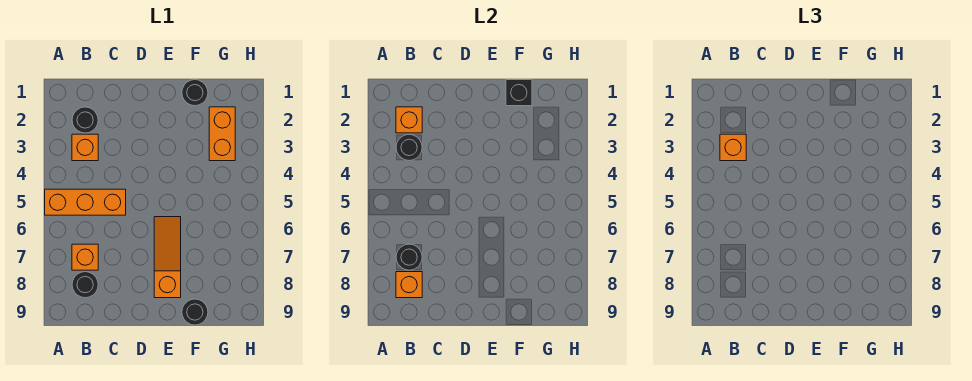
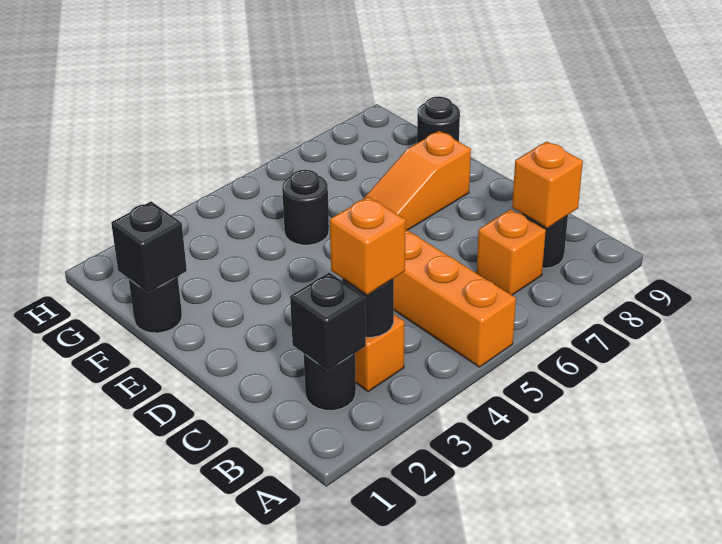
orange 1x1 brick [396,107,422,133] -> black 1x1 brick [290,273,366,370]
black 1x1 round brick [396,244,422,270] -> black 1x1 round brick moved to [282,170,329,245]
orange 1x2 brick [209,107,235,161] -> none

